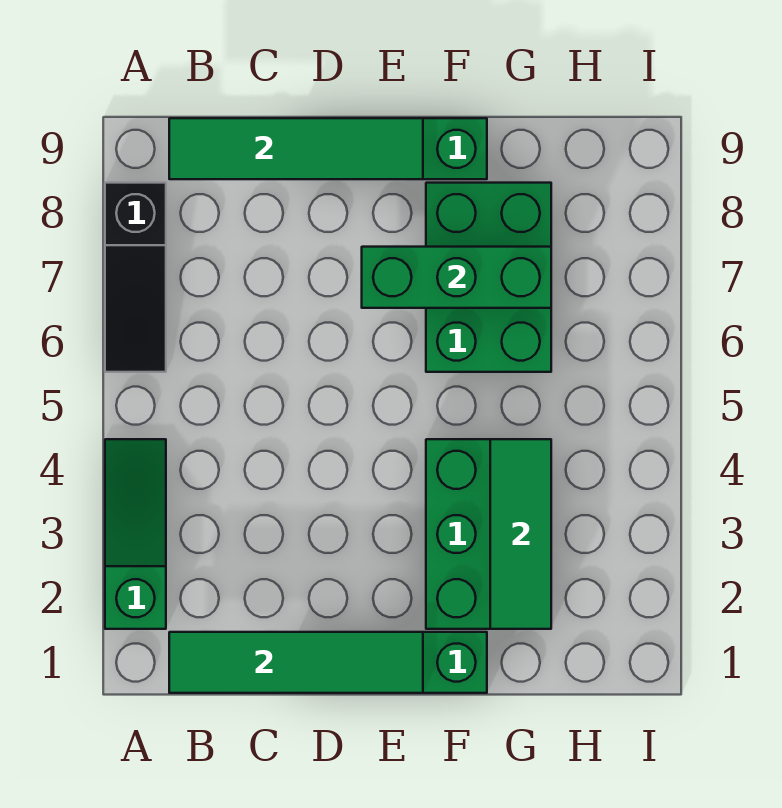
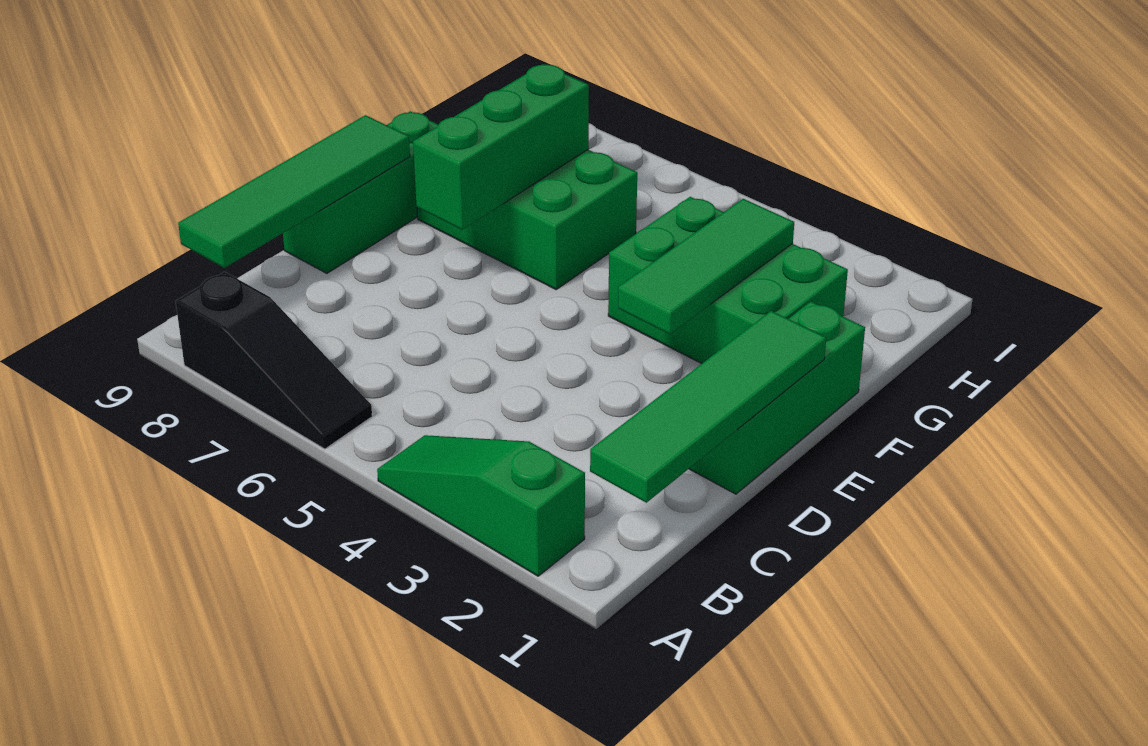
green 1x3 tile [490,439,551,629] -> green 1x3 tile turned to [618,199,794,334]

